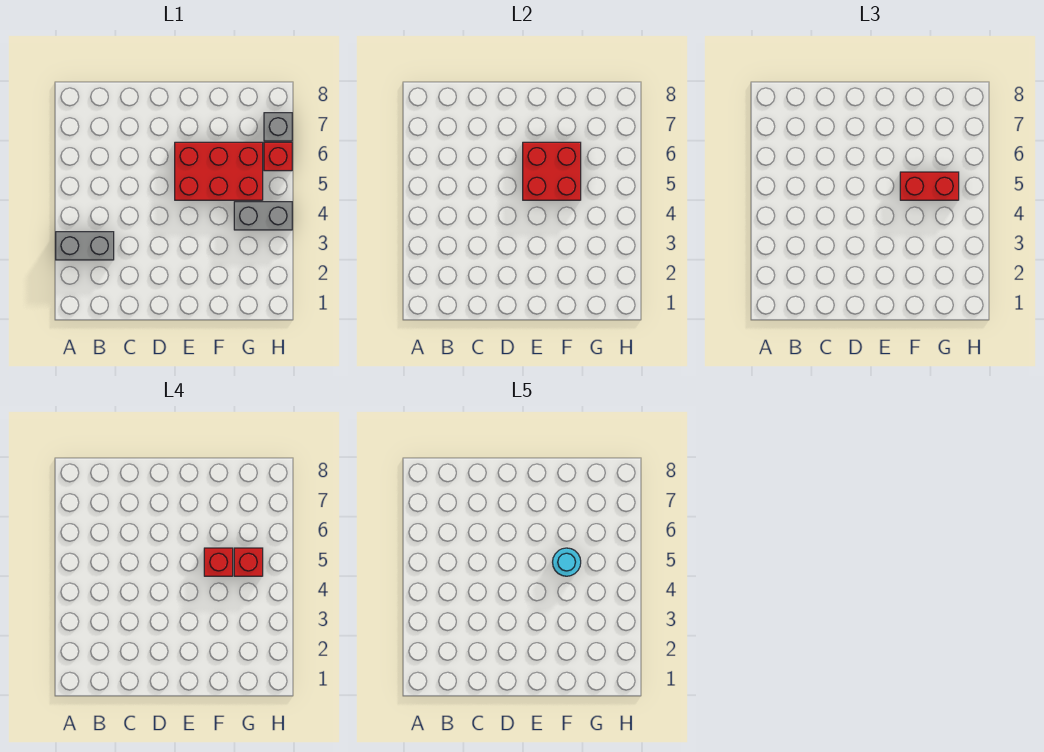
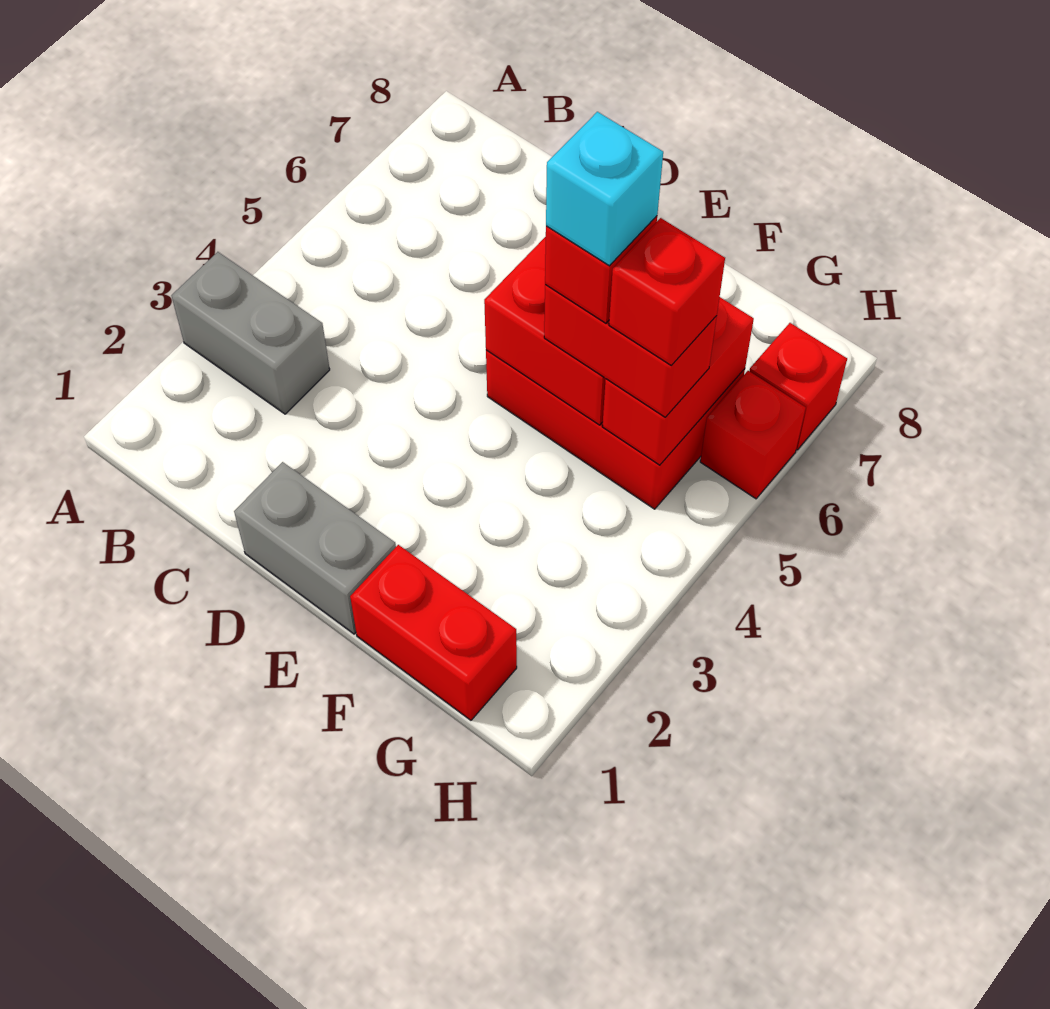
none -> red 1x2 brick [350,545,517,720]
cyan 1x1 round brick [553,548,581,576] -> cyan 1x1 brick [546,112,663,266]
grey 1x2 brick [234,202,292,230] -> grey 1x2 brick moved to [234,462,396,634]
none -> red 1x2 brick [602,297,754,465]
grey 1x1 brick [264,113,292,141] -> red 1x1 brick [750,323,847,450]

